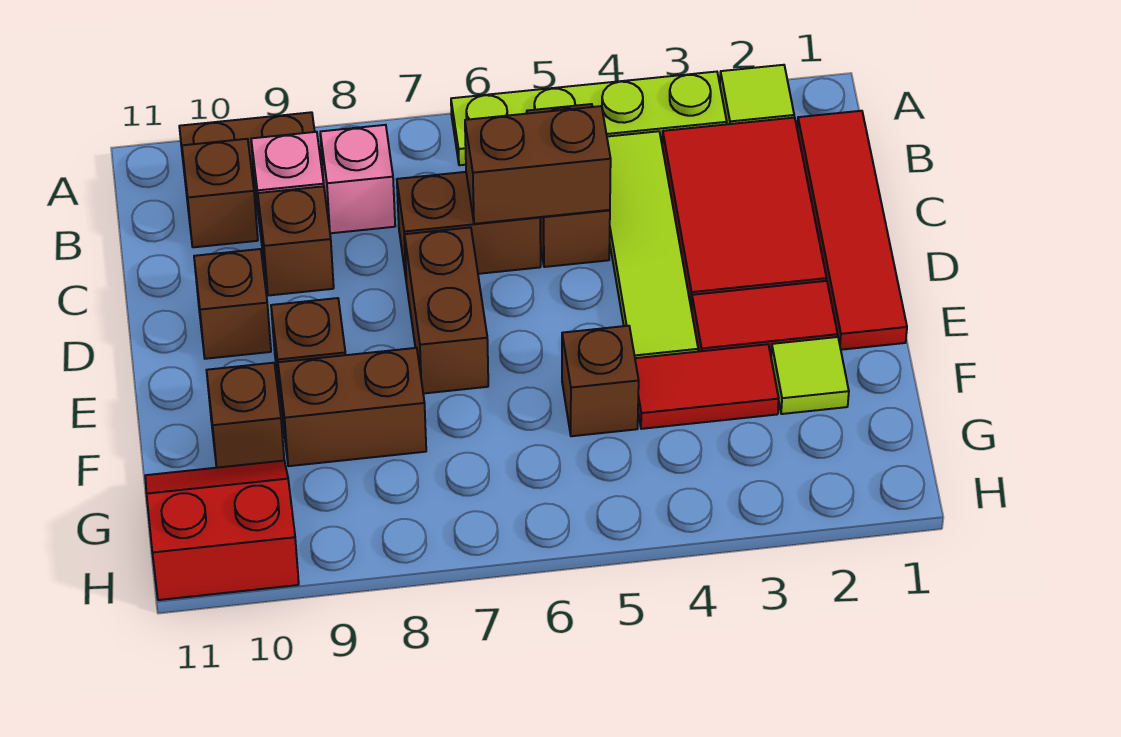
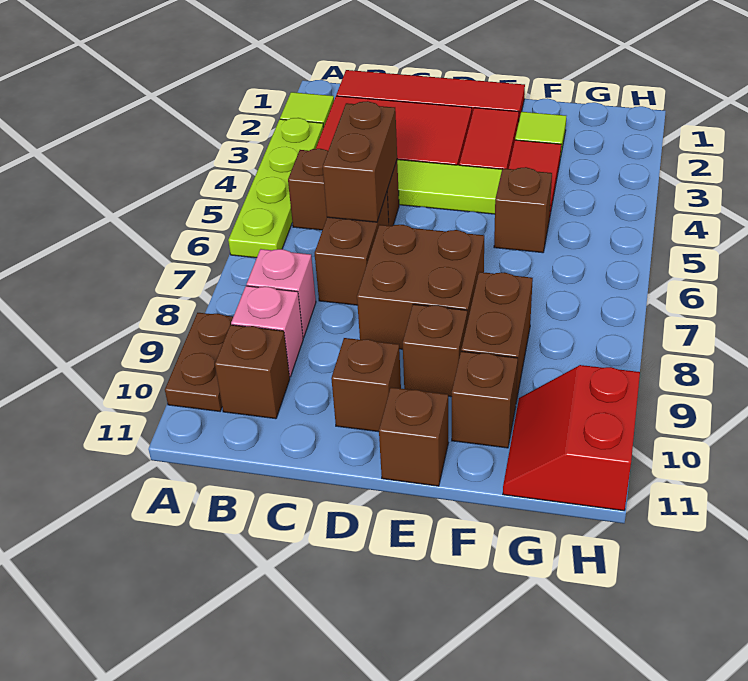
brown 1x1 brick [258,186,334,296] -> brown 1x1 brick moved to [379,387,448,486]
brown 1x2 brick [405,227,488,394] -> brown 2x2 brick [357,225,484,349]

